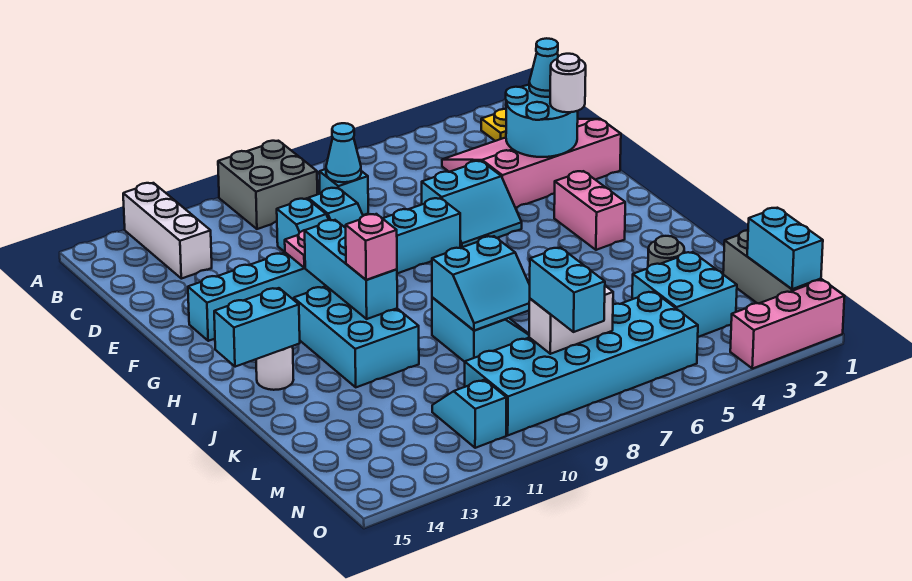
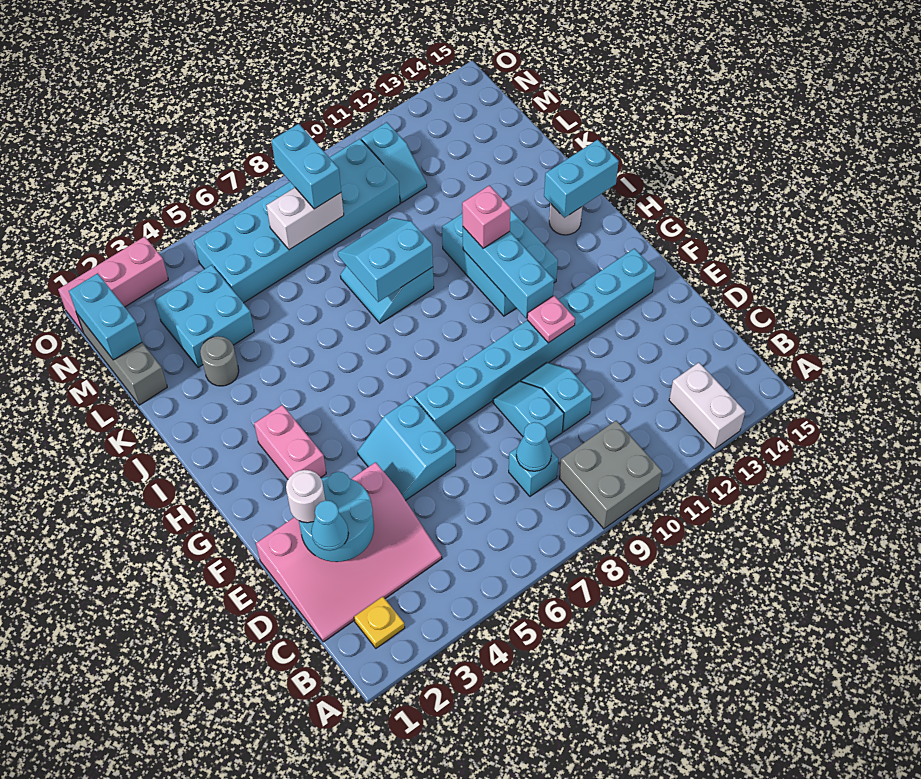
white 1x3 brick [123,183,212,279] -> white 1x2 brick [669,363,745,449]
cyan 2x2 slope [422,161,522,248] -> cyan 2x2 slope turned to [358,397,456,500]

